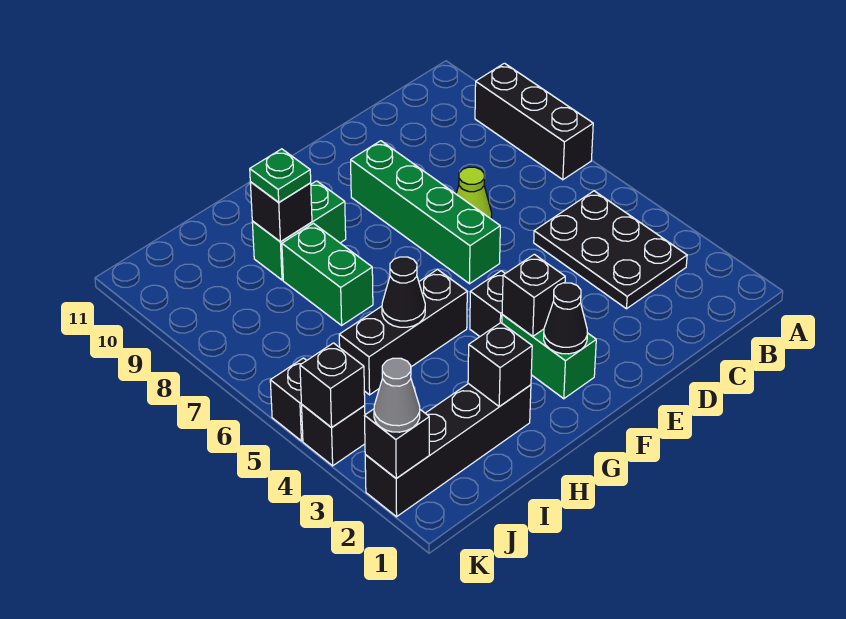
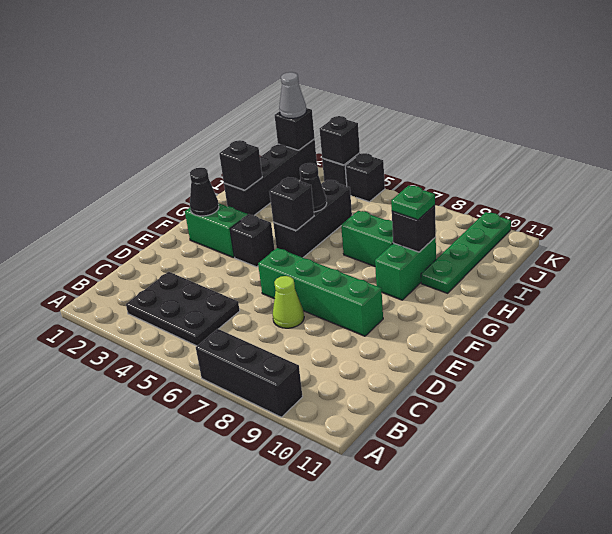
black 1x1 brick [502,254,565,336] -> black 1x1 brick moved to [269,177,314,230]
none -> green 1x4 plate [421,212,511,293]

